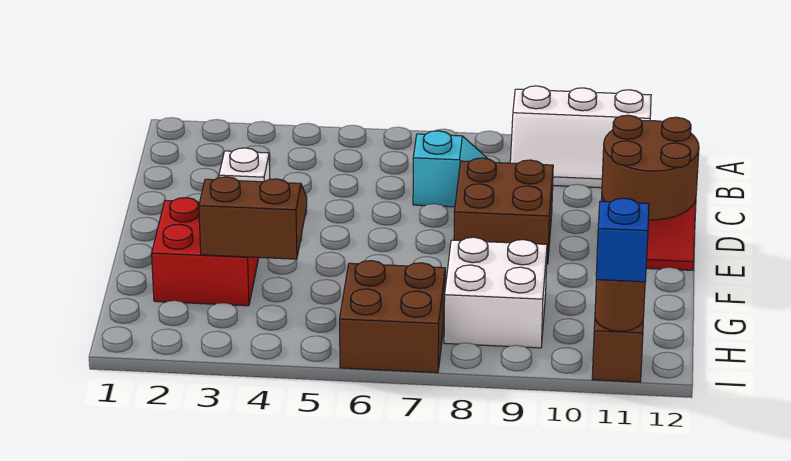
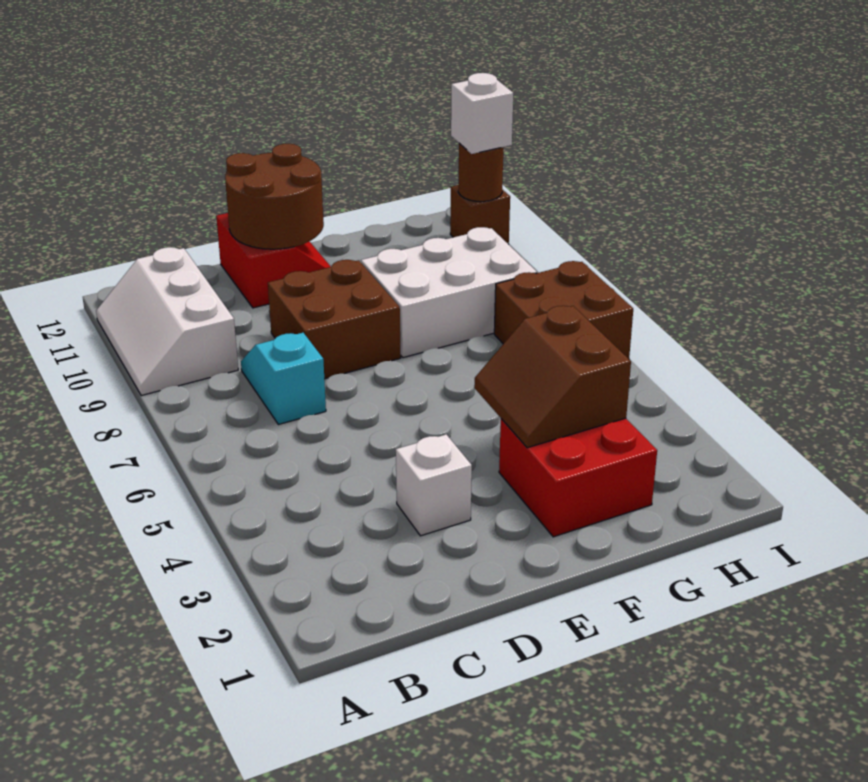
white 2x3 slope [510,86,651,188] -> white 2x3 slope turned to [96,247,238,396]
white 2x2 brick [444,237,547,348] -> white 2x3 brick [361,227,537,358]
blue 1x1 brick [596,198,649,282] -> white 1x1 brick [451,73,513,154]

